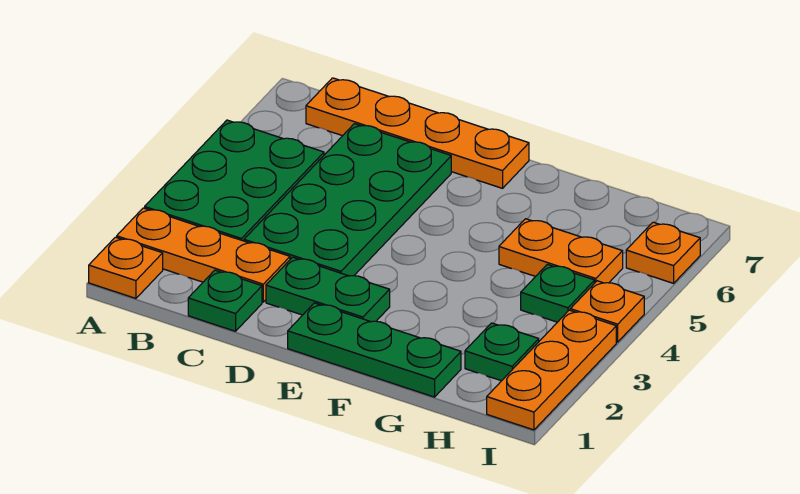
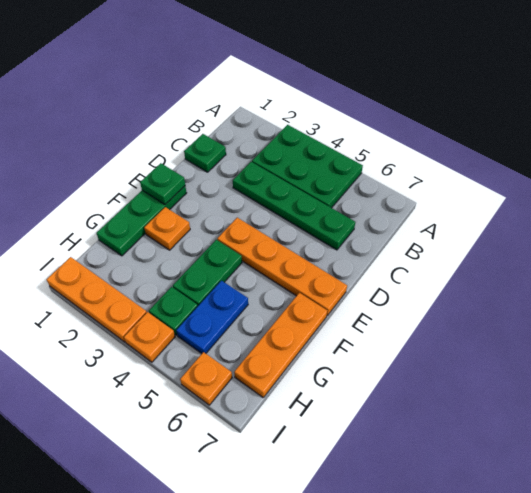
orange 1x1 plate [89,237,163,298] -> orange 1x1 plate moved to [144,207,190,250]
orange 1x3 plate [117,208,290,302] -> orange 1x3 plate moved to [234,293,327,397]
orange 1x4 plate [306,78,529,188] -> orange 1x4 plate turned to [217,218,347,316]
green 2x4 plate [244,124,451,276] -> green 1x4 plate [233,162,355,250]
green 1x2 plate [266,257,390,322] -> green 1x2 plate moved to [173,240,242,306]
orange 1x2 plate [499,219,623,283] -> blue 1x2 plate [176,281,248,354]
green 1x1 plate [465,323,539,381] -> green 1x1 plate moved to [140,163,185,205]

